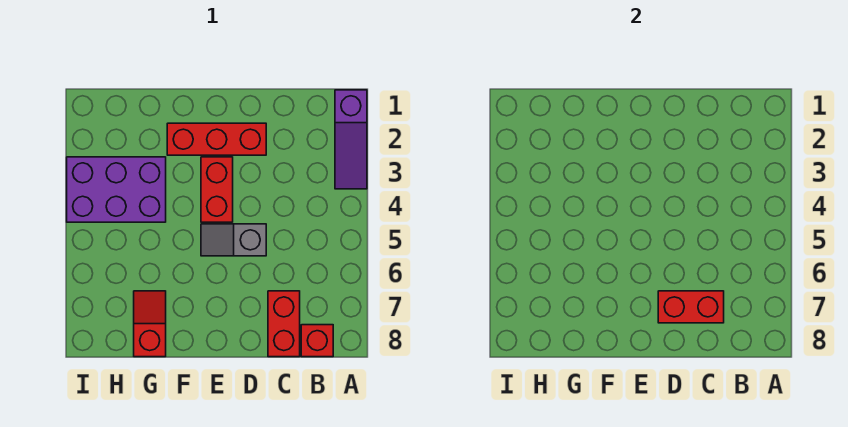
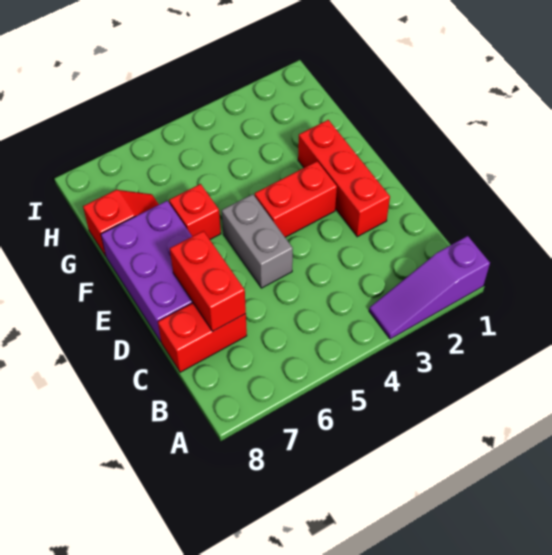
red 1x1 brick [301,325,333,357] -> red 1x1 brick moved to [169,184,221,239]
grey 1x2 slope [201,224,266,256] -> grey 1x2 brick [222,194,293,288]
purple 2x3 brick [67,157,166,222] -> purple 2x3 brick moved to [101,201,193,342]

